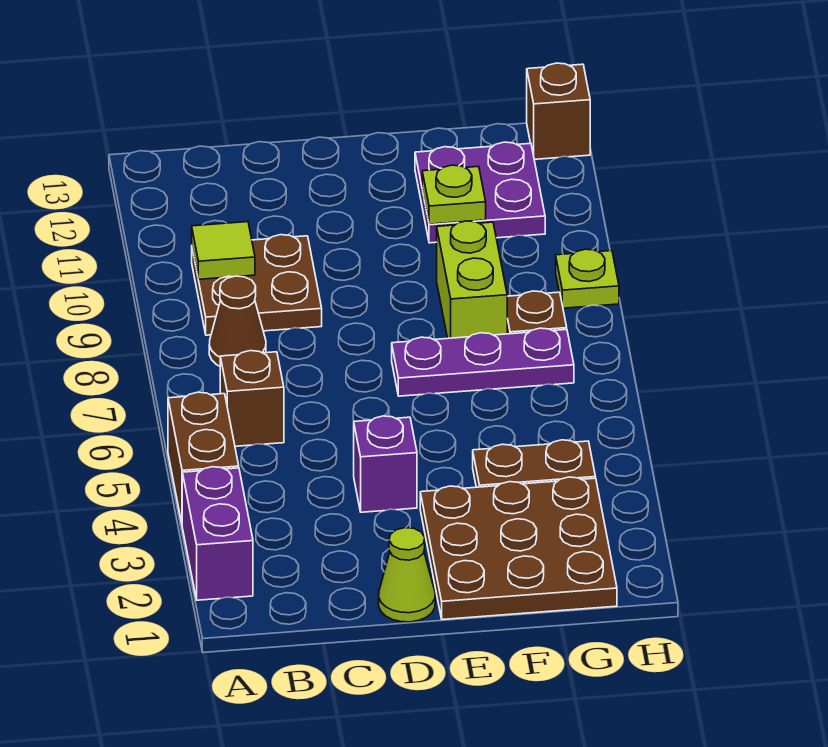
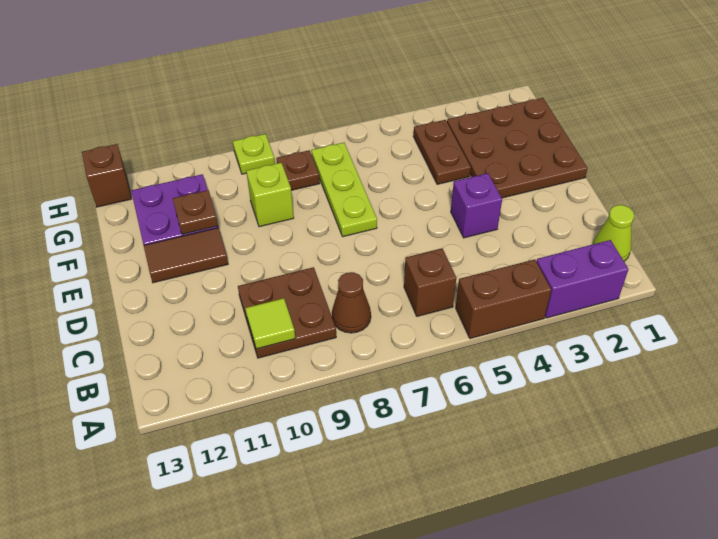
lime 1x1 cone [379,528,435,622] -> lime 1x1 cone moved to [593,205,634,261]
purple 1x3 plate [392,328,574,396] -> lime 1x3 plate [311,143,377,237]
none -> brown 1x2 tile [144,228,228,283]
lime 1x2 brick [437,221,507,338] -> lime 1x1 brick [246,163,294,227]
lime 1x1 plate [422,165,486,224] -> brown 1x1 plate [173,190,218,235]

